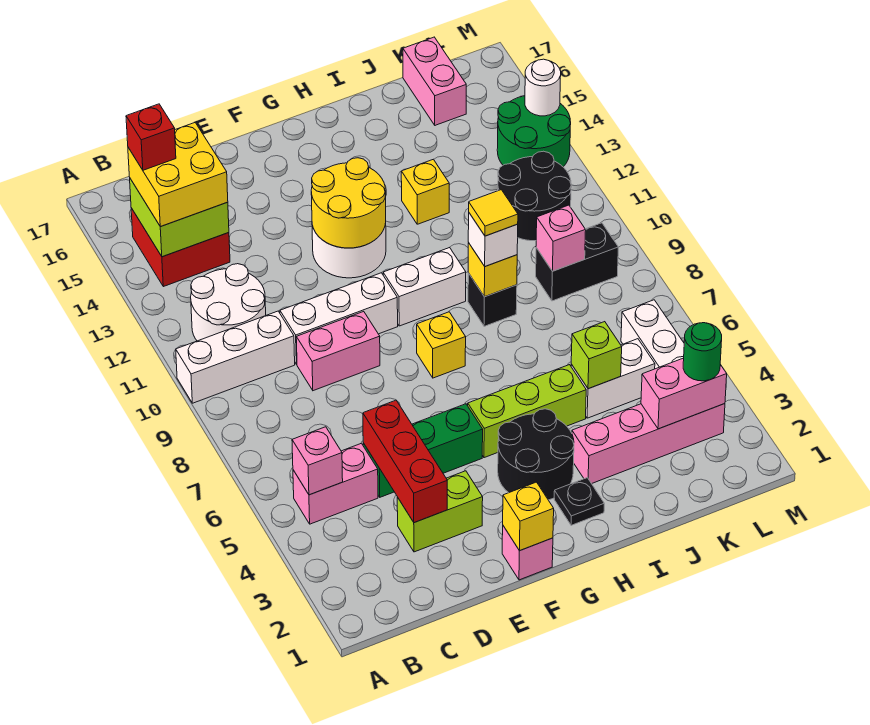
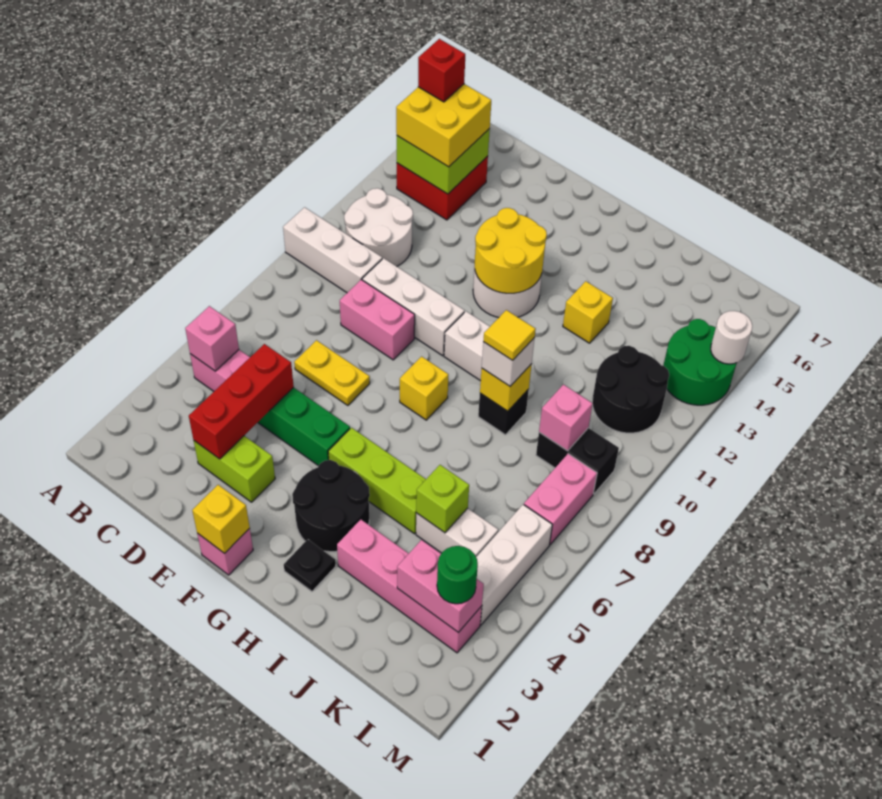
none -> yellow 1x2 plate [294,340,370,405]
pink 1x2 brick [403,37,466,125] -> pink 1x2 brick moved to [524,454,597,545]

